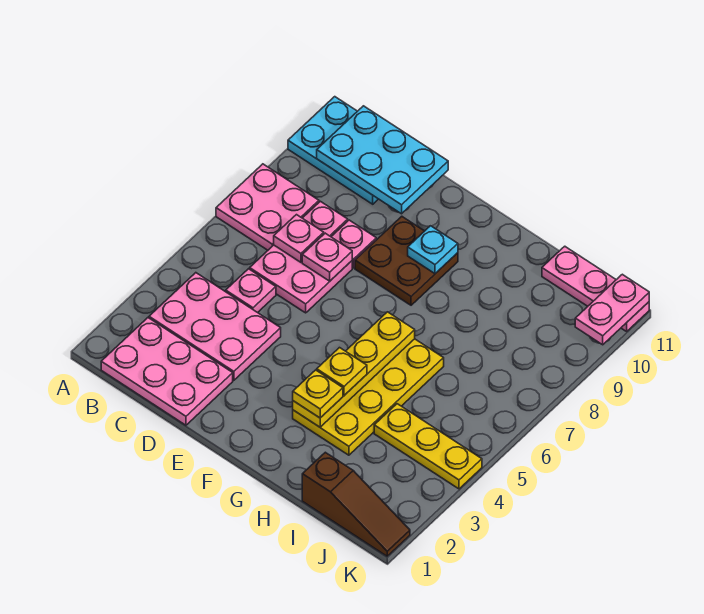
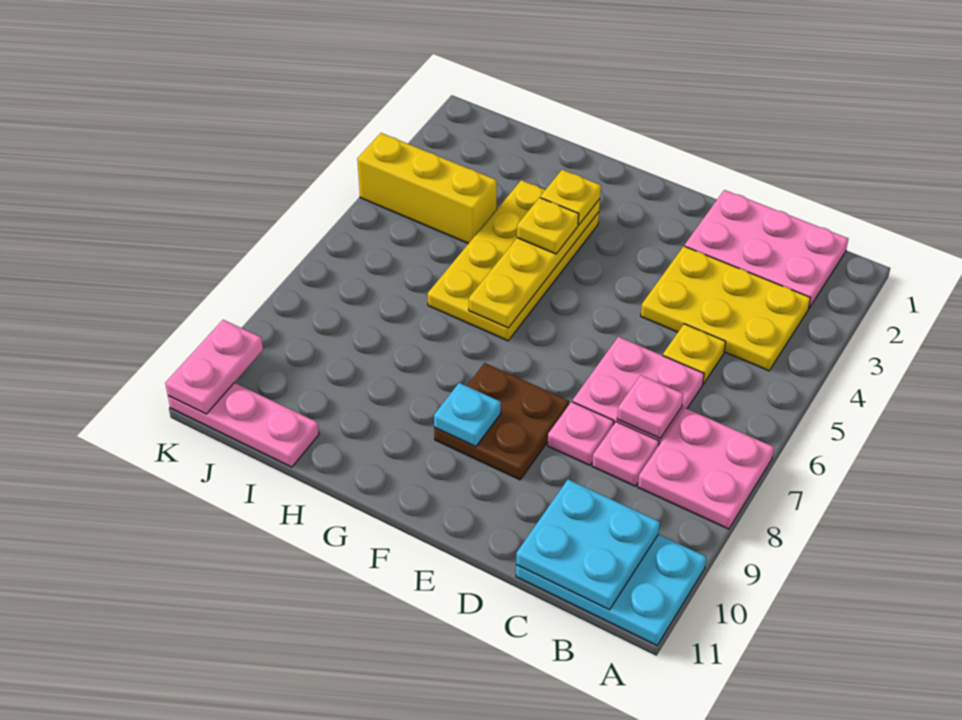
pink 2x3 plate [149,273,281,380] -> yellow 2x3 plate [641,246,811,371]
cyan 2x3 plate [317,106,448,214] -> cyan 2x2 plate [516,480,660,610]
pink 1x1 plate [226,269,276,313] -> yellow 1x1 plate [663,324,726,384]
pink 1x1 plate [302,233,352,281] -> none
brown 1x3 slope [302,452,410,556] -> none
yellow 1x3 plate [374,404,482,489] -> yellow 1x3 brick [357,133,497,244]

